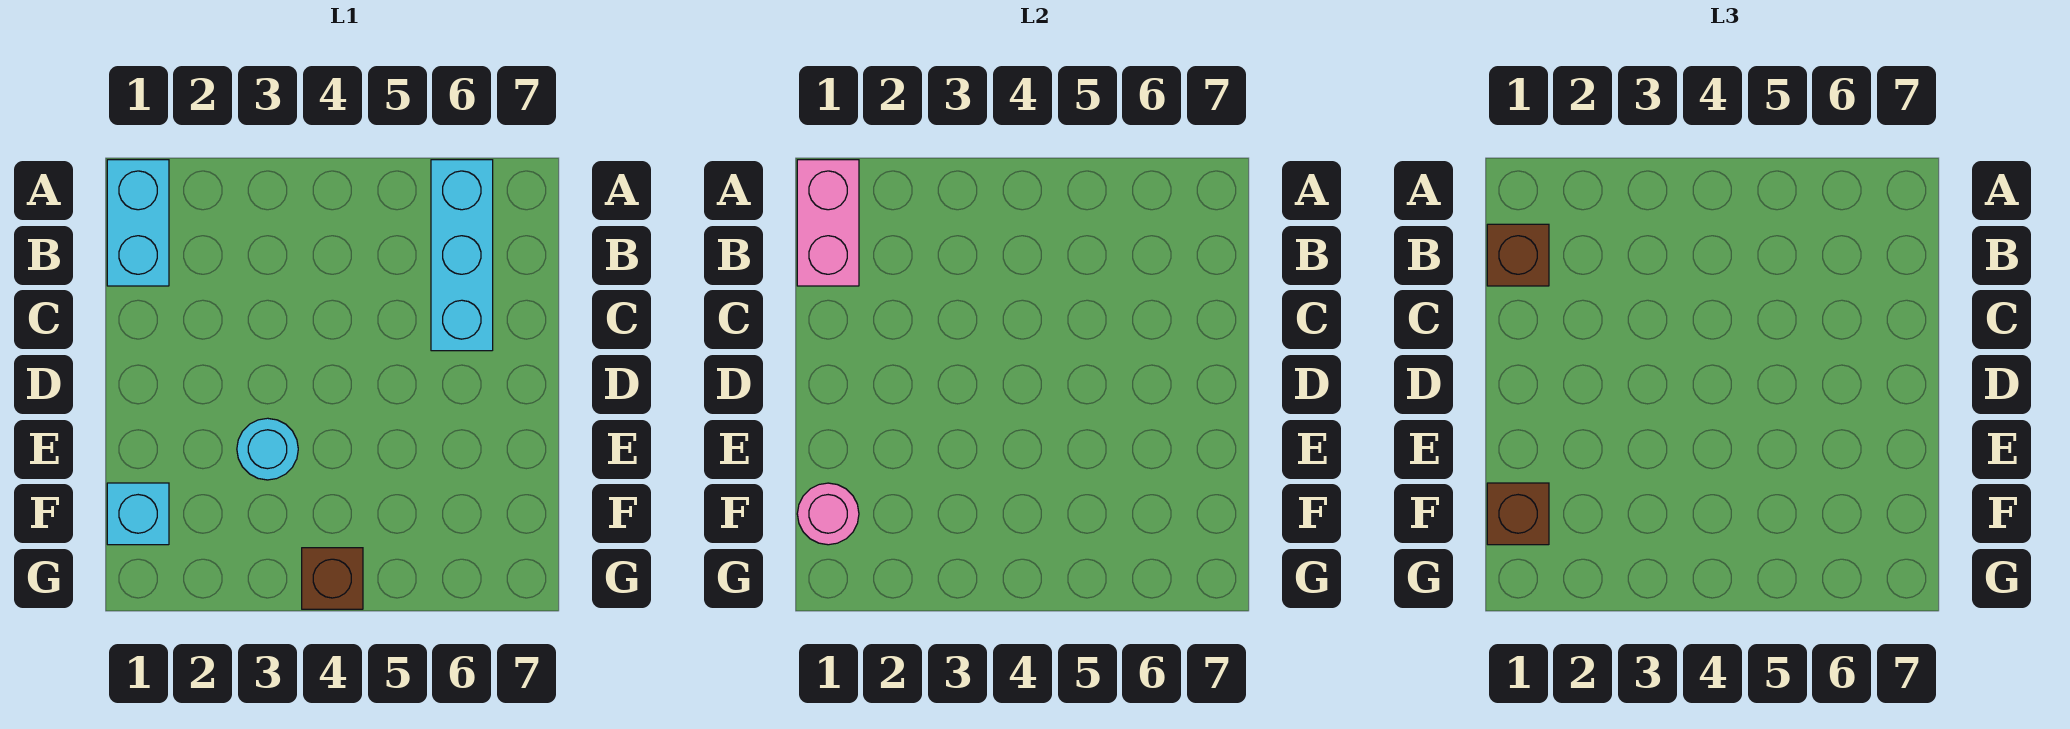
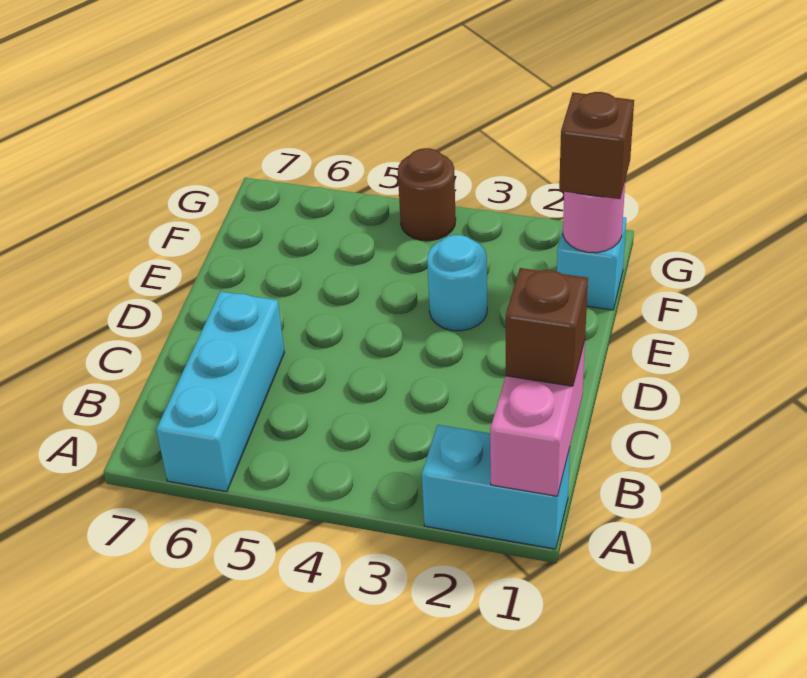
cyan 1x2 brick [107,160,169,286] -> cyan 1x2 brick turned to [422,425,570,549]
brown 1x1 brick [302,548,363,609] -> brown 1x1 round brick [398,148,456,241]

